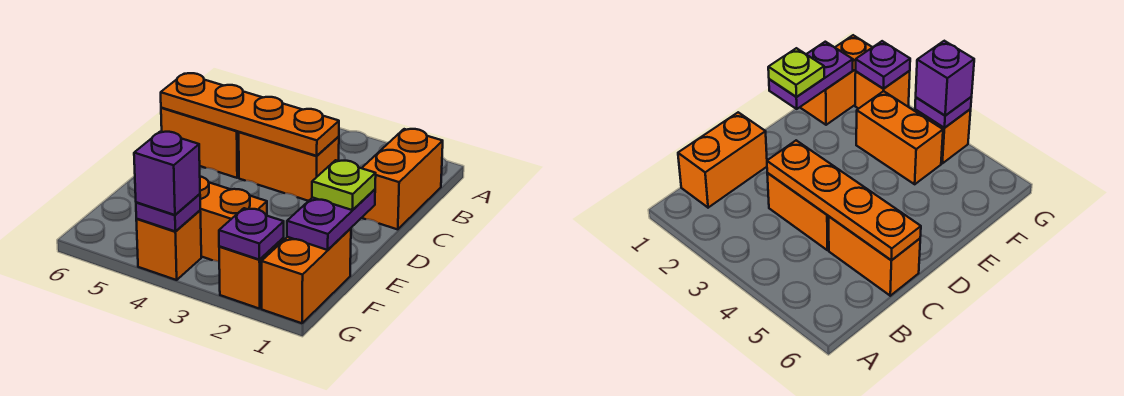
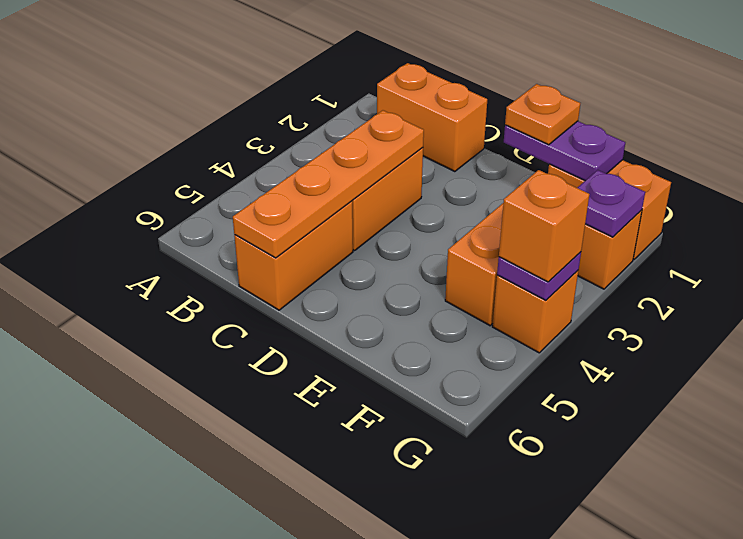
lime 1x1 plate [312,160,376,210] -> orange 1x1 plate [505,84,580,145]
purple 1x1 brick [134,132,200,215] -> orange 1x1 brick [499,170,590,282]

